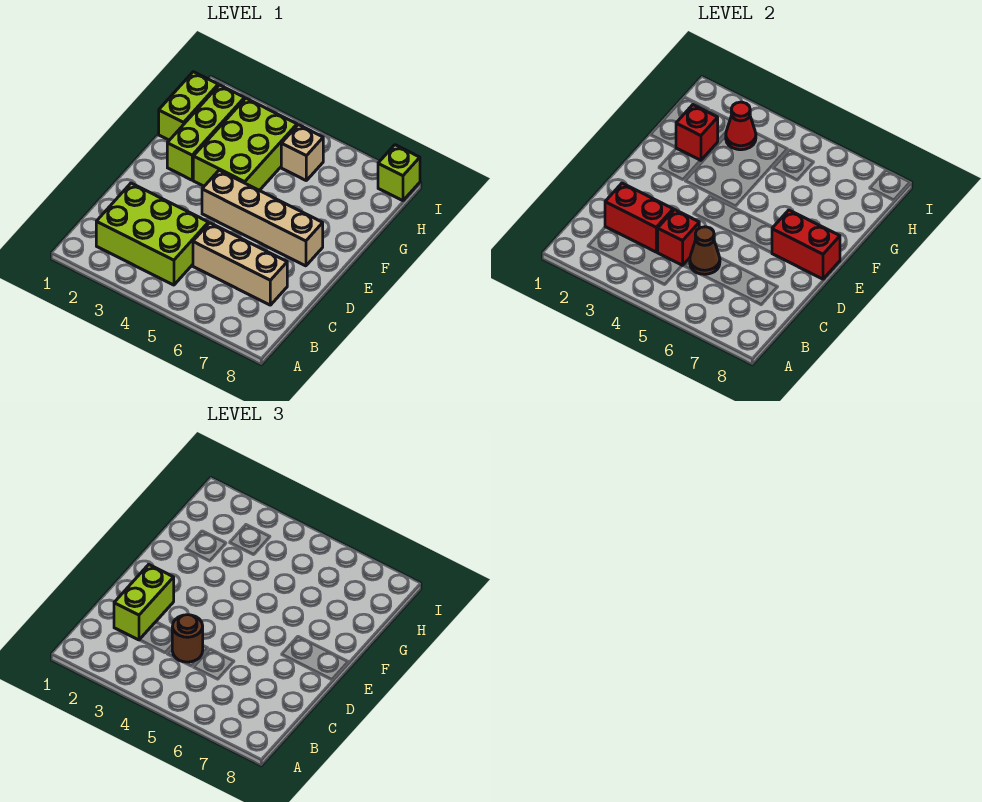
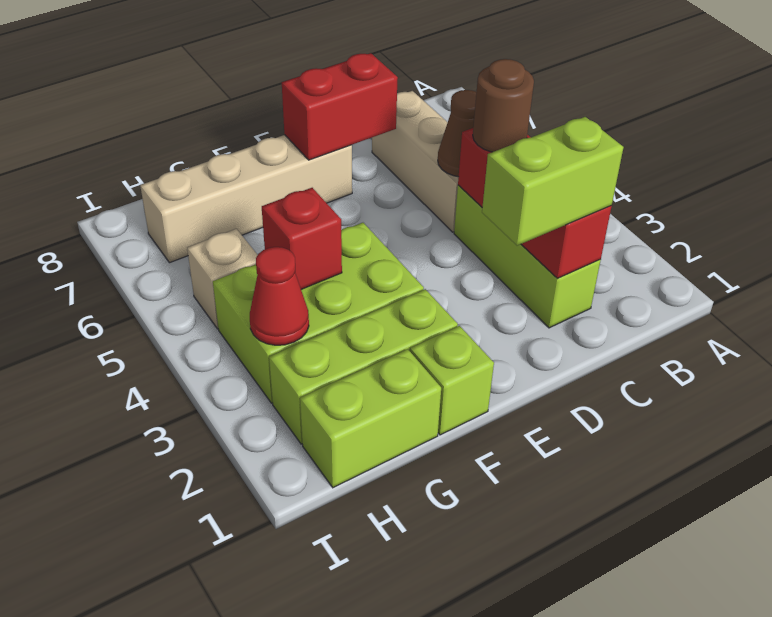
lime 2x3 brick [96,183,208,285] -> lime 1x3 brick [454,185,601,328]
tan 1x4 brick [202,170,323,266] -> tan 1x4 brick turned to [140,135,352,263]
red 1x2 brick [772,210,840,279] -> red 1x2 brick turned to [282,53,398,160]
red 1x1 brick [676,105,718,161] -> red 1x1 brick moved to [262,188,342,289]
lime 1x1 brick [378,145,420,201] -> lime 1x1 brick moved to [410,326,494,435]

